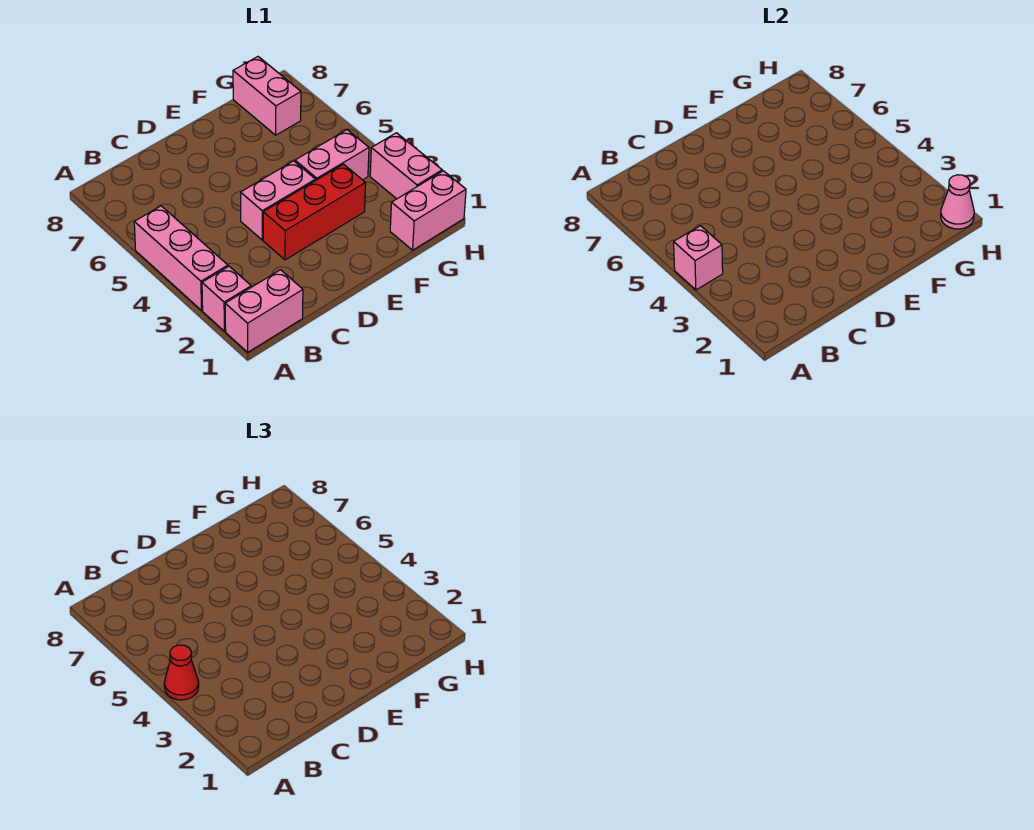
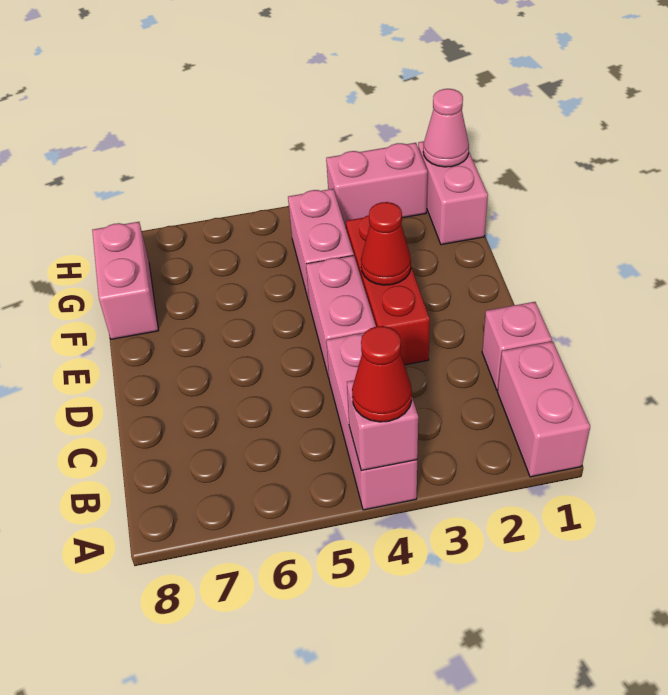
pink 1x1 brick [202,266,251,331] -> pink 1x1 brick moved to [482,302,552,390]
pink 1x3 brick [134,206,228,310] -> pink 1x3 brick turned to [326,333,417,510]
none -> red 1x1 cone [361,202,411,285]
pink 1x2 brick [233,57,301,135] -> pink 1x2 brick turned to [92,222,158,339]

